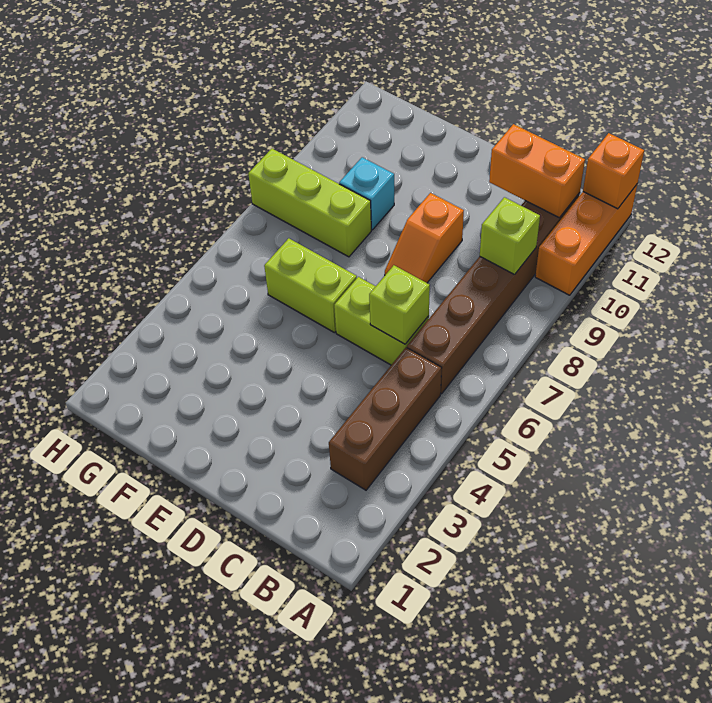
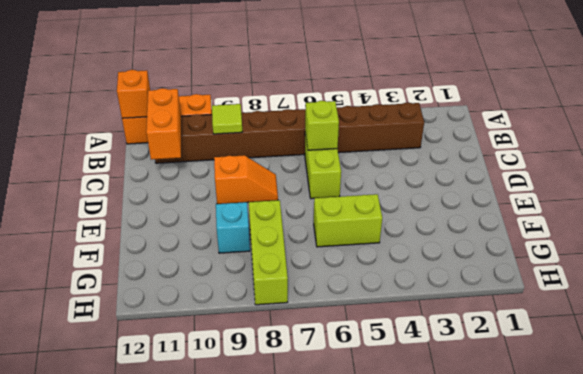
lime 1x1 brick [480,197,540,275] -> lime 1x1 tile [212,104,242,134]
lime 1x2 brick [264,238,357,333] -> lime 1x2 brick turned to [314,194,382,247]

